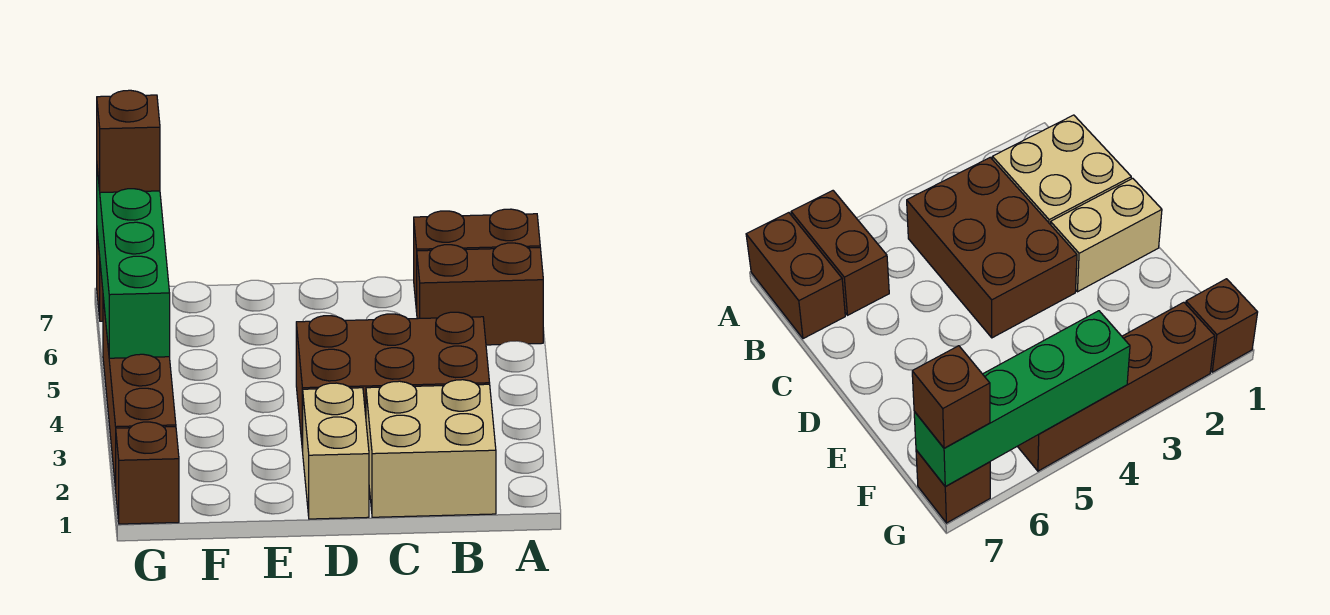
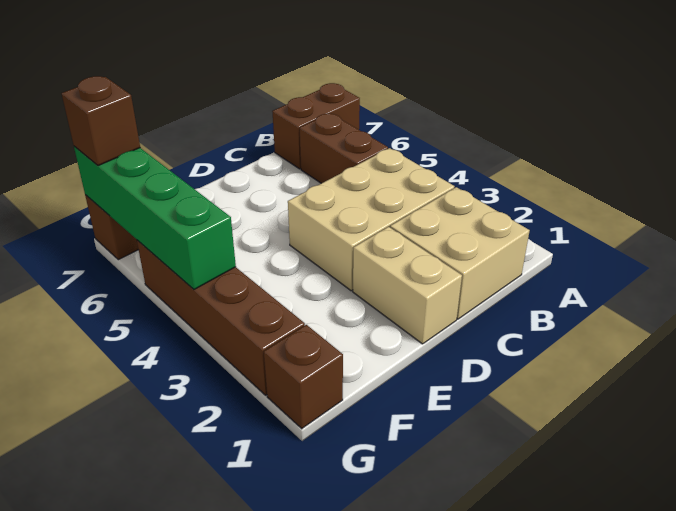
brown 1x2 brick [417,243,543,345] -> brown 1x2 brick turned to [300,113,388,183]
brown 2x3 brick [296,312,490,451] -> tan 2x3 brick [288,148,455,291]

